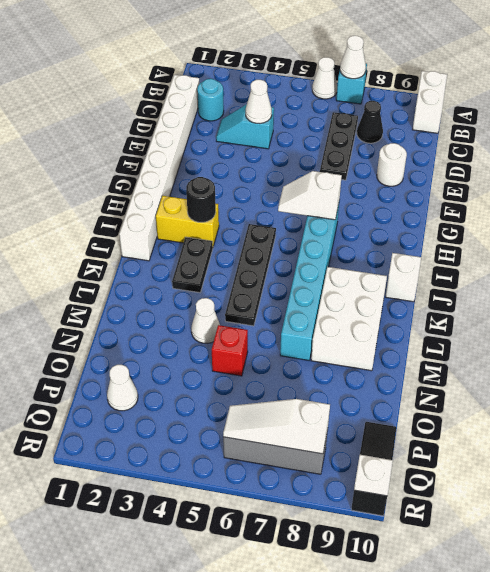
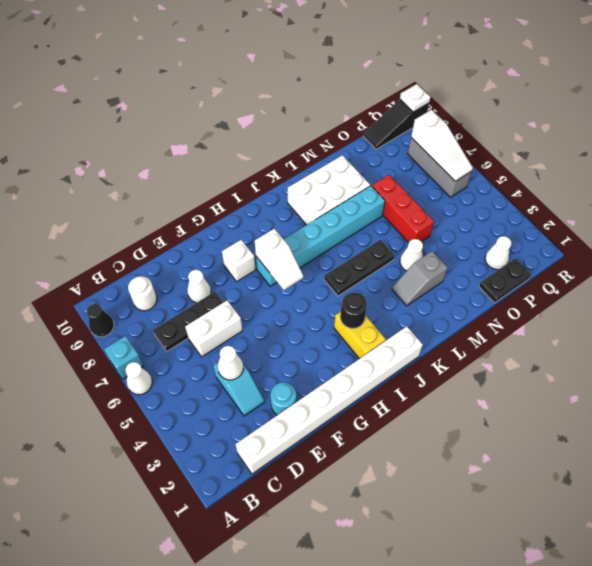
white 1x1 cone [340,36,366,79] -> white 1x1 cone moved to [187,270,211,303]
white 1x2 brick [412,71,447,133] -> white 1x2 brick moved to [185,301,243,357]
cyan 1x1 round brick [197,79,224,121] -> cyan 1x1 round brick moved to [270,382,296,415]
black 1x1 cone [357,101,383,143] -> black 1x1 cone moved to [87,304,114,337]
white 1x1 round brick [377,143,407,186] -> white 1x1 round brick moved to [128,276,157,311]
black 1x4 plate [225,224,276,326] -> black 1x3 plate [324,240,395,296]
black 1x2 plate [172,237,213,293] -> black 1x2 plate moved to [479,258,531,303]
white 1x1 brick [386,253,421,302] -> white 1x1 brick moved to [222,240,256,281]
none -> grey 1x2 slope [392,251,448,306]
red 1x1 brick [212,325,248,376] -> red 1x3 brick [372,175,434,243]

